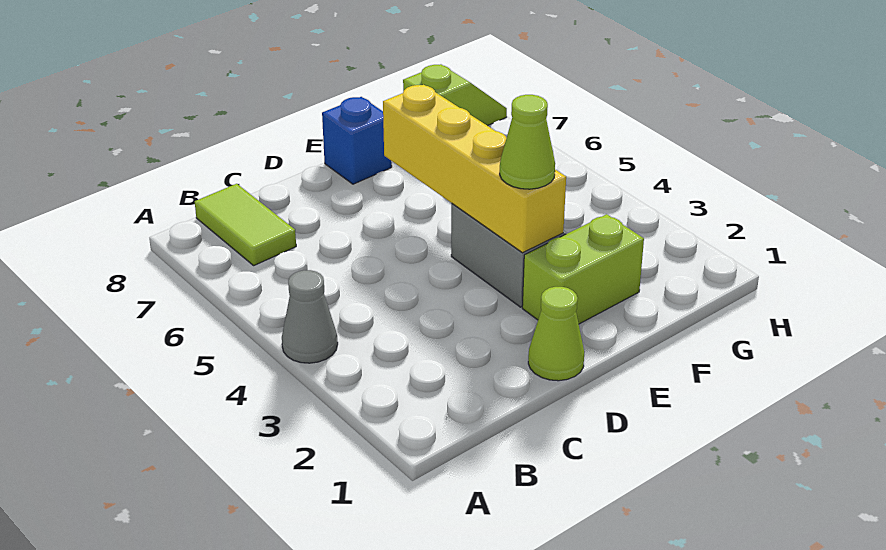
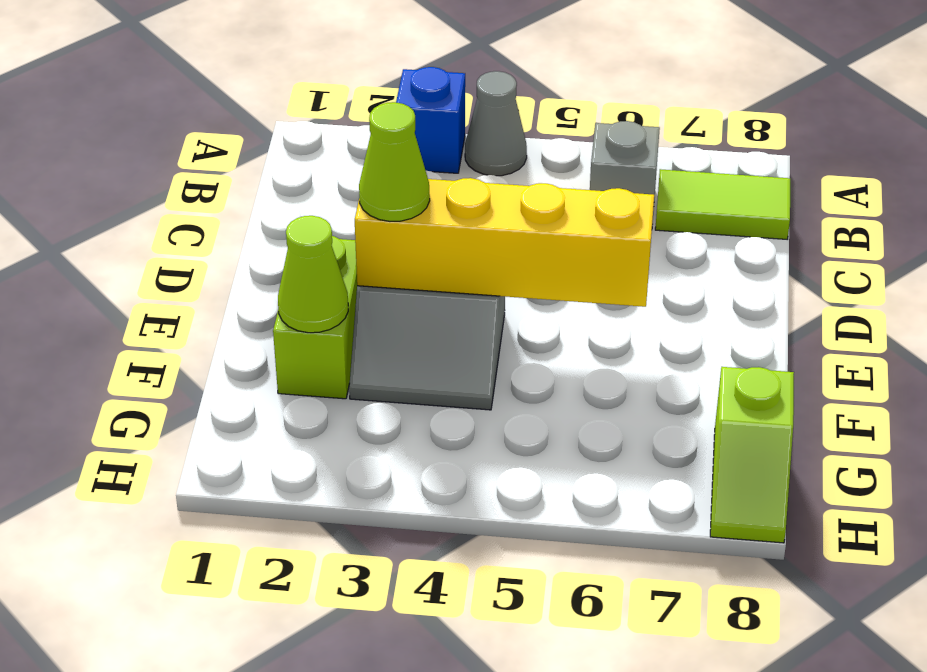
none -> grey 1x1 brick [590,121,660,224]
lime 1x1 cone [528,287,584,381] -> lime 1x1 cone moved to [278,216,348,333]
blue 1x1 brick [322,97,392,184] -> blue 1x1 brick moved to [396,67,465,173]

